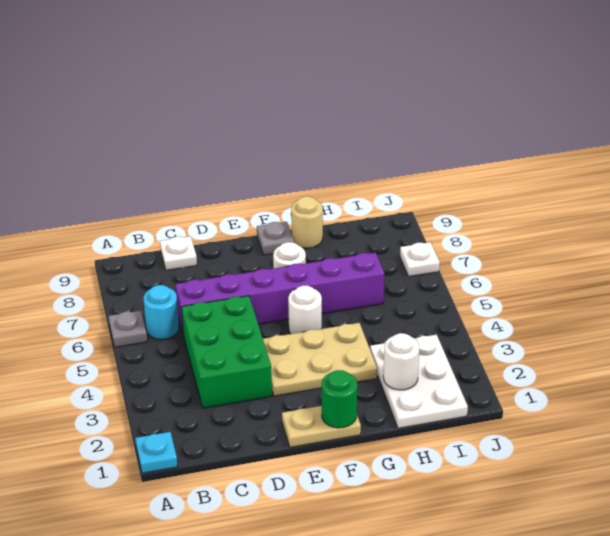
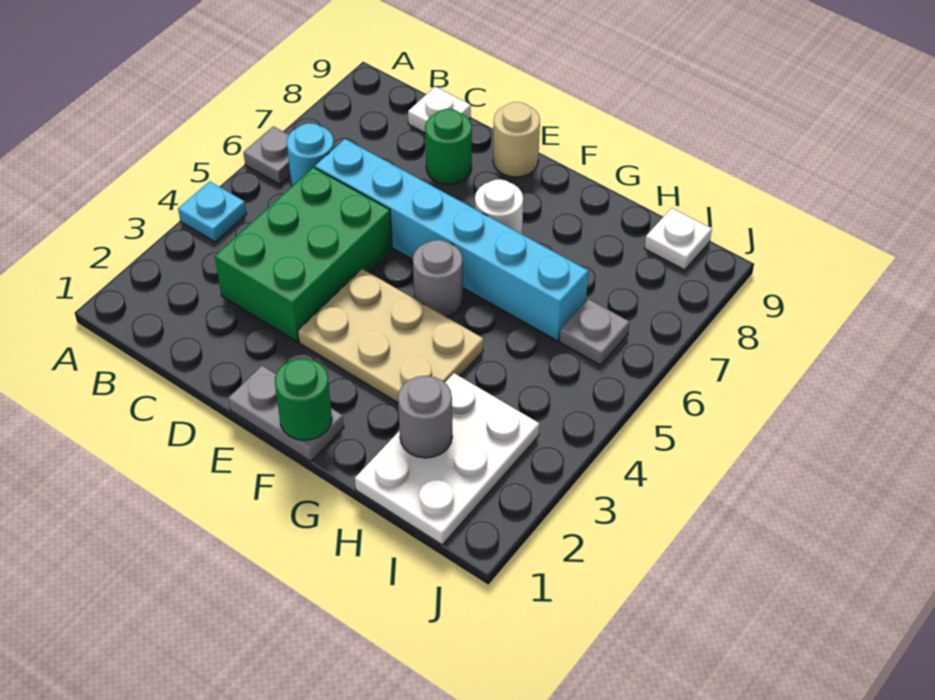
cyan 1x1 plate [135,432,177,473] -> cyan 1x1 plate moved to [178,181,246,242]
purple 1x6 brick [175,253,384,336] -> cyan 1x6 brick [315,139,588,341]
none -> green 1x1 round brick [425,109,472,184]
tan 1x2 plate [282,406,361,447] -> grey 1x2 plate [228,366,344,461]
white 1x1 round brick [288,286,322,334] -> grey 1x1 round brick [413,240,463,317]
grey 1x1 plate [257,222,294,255] -> grey 1x1 plate moved to [560,299,630,365]
tan 1x1 round brick [291,196,323,248] -> tan 1x1 round brick moved to [493,102,540,177]
white 1x1 round brick [383,333,419,390] -> grey 1x1 round brick [398,376,452,458]
white 1x1 plate [400,242,440,276] -> white 1x1 plate moved to [645,208,712,270]

